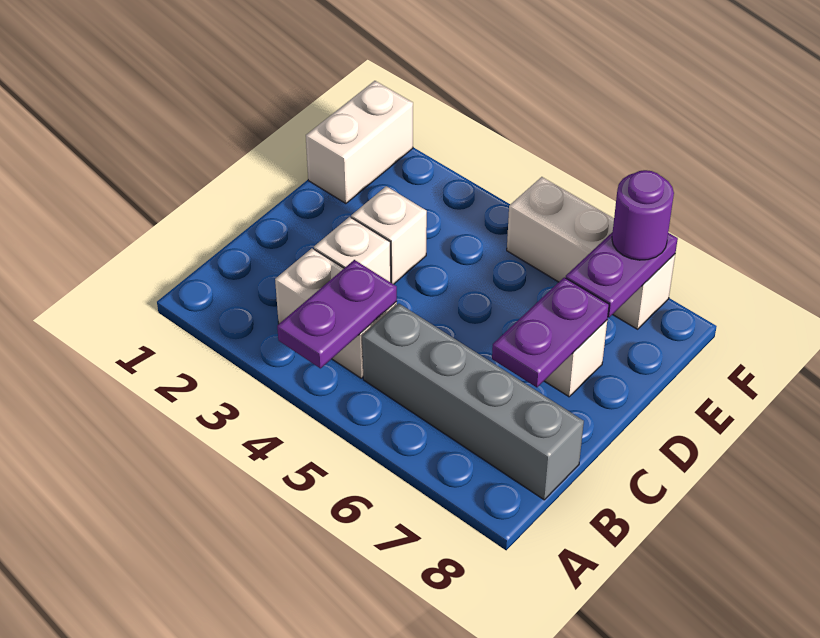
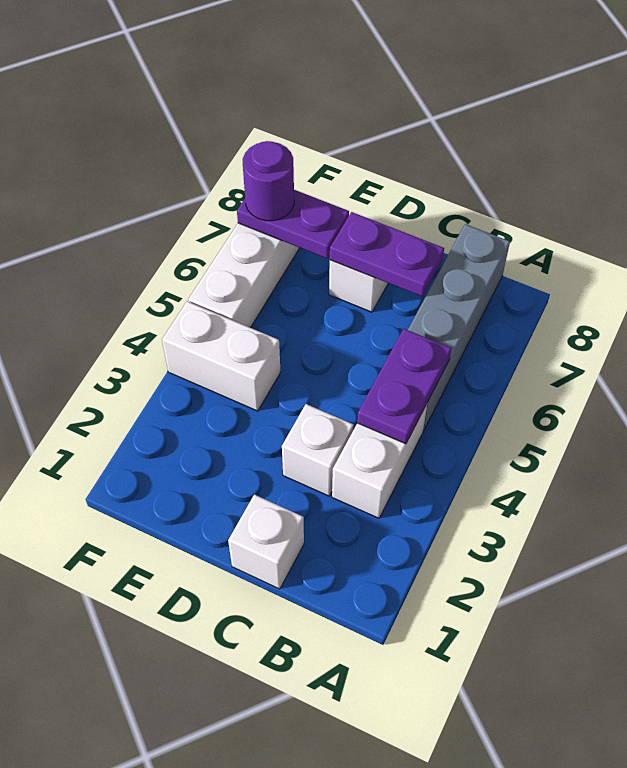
purple 1x2 plate [277,260,397,368] -> purple 1x2 plate turned to [357,329,451,444]
white 1x1 brick [351,186,427,284] -> white 1x1 brick moved to [228,495,304,589]
white 1x2 brick [306,81,413,204] -> white 1x2 brick moved to [162,301,281,411]

